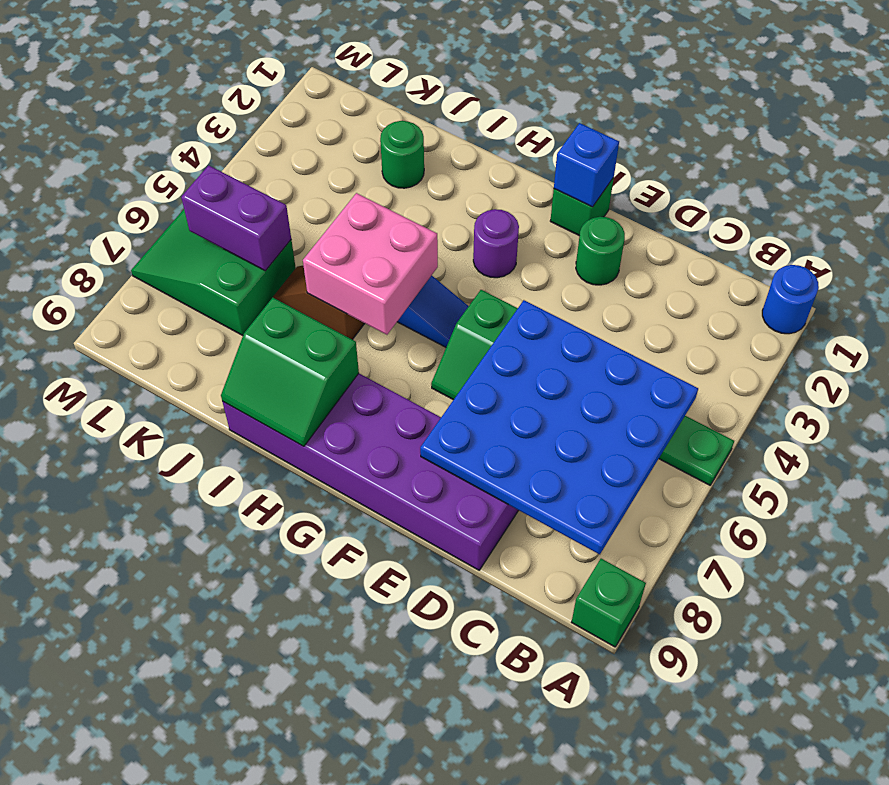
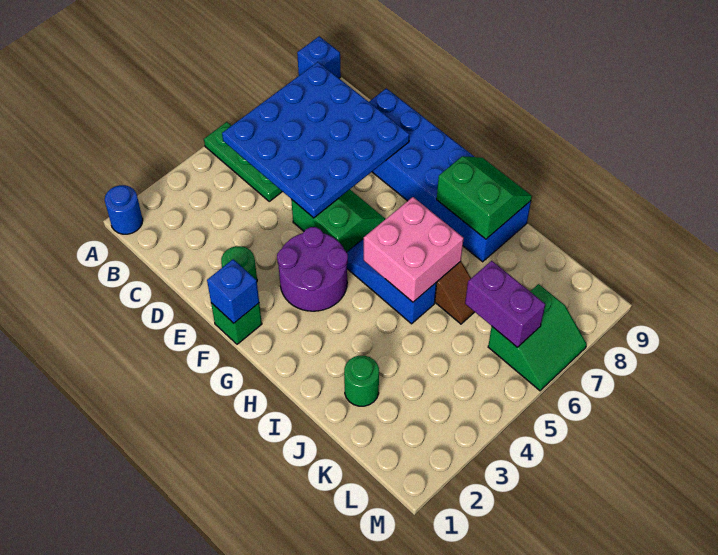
green 1x1 brick [572,559,646,647] -> blue 1x1 brick [297,36,341,78]
purple 2x6 brick [222,373,519,570] -> blue 2x6 brick [369,88,531,262]
purple 1x1 round brick [473,209,519,278] -> purple 2x2 round brick [277,227,348,311]
green 2x3 slope [131,209,296,335] -> green 2x2 slope [488,284,587,391]

